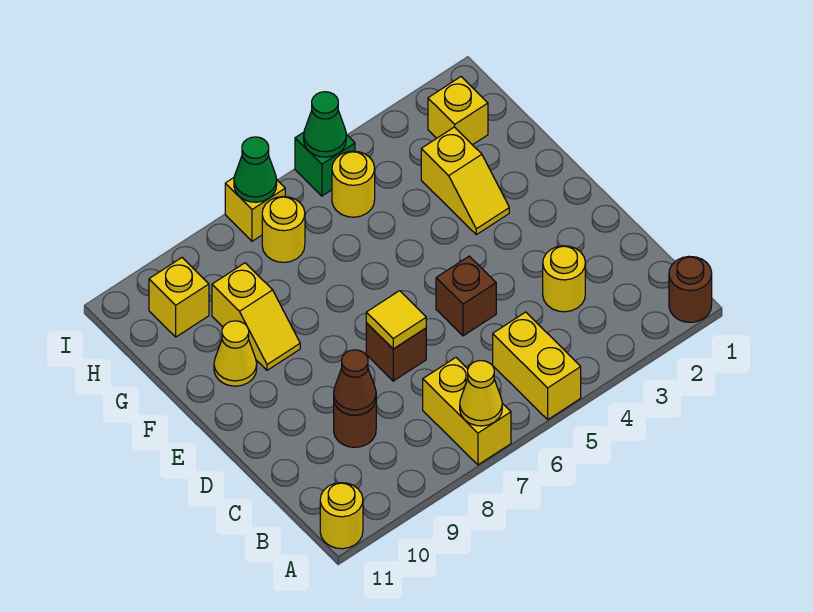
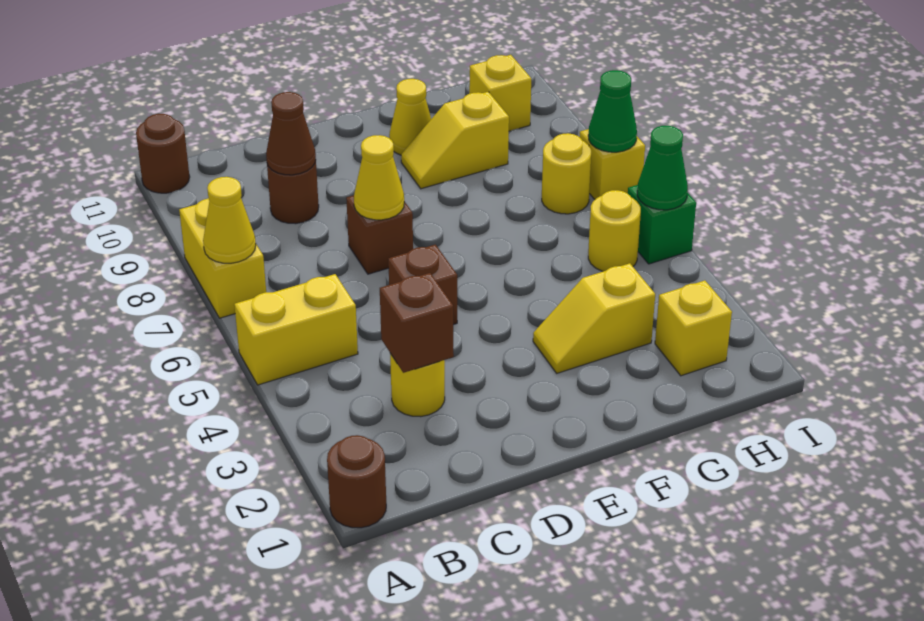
yellow 1x2 brick [423,358,511,465] -> yellow 1x2 brick turned to [179,198,266,318]
yellow 1x1 round brick [320,483,363,549] -> brown 1x1 round brick [136,114,190,193]
none -> brown 1x1 brick [380,273,454,373]
yellow 1x1 tile [366,291,426,349] -> yellow 1x1 cone [354,135,404,220]

